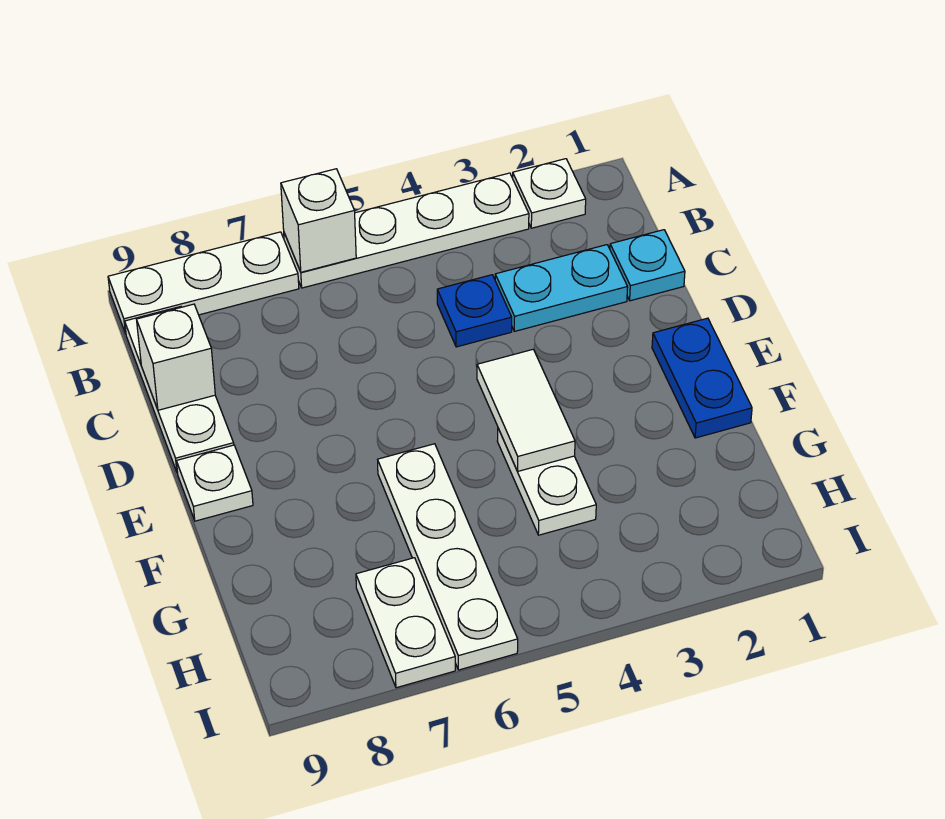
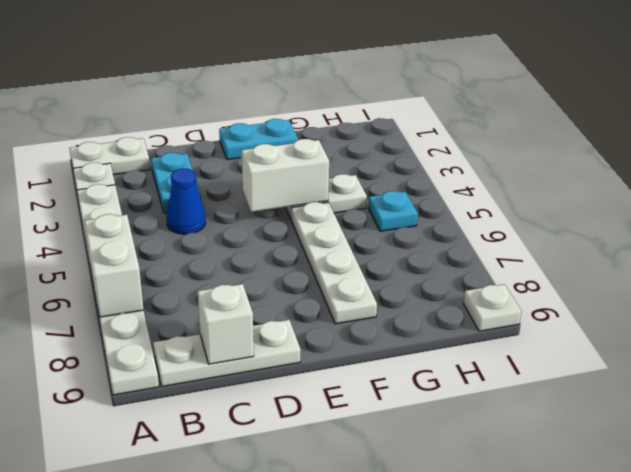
white 1x1 brick [281,169,356,272] -> white 1x2 brick [84,214,144,317]
cyan 1x1 plate [610,230,685,301] -> cyan 1x1 plate moved to [368,191,418,231]
blue 1x1 plate [437,275,512,347] -> blue 1x1 cone [167,169,206,234]
blue 1x2 plate [652,318,752,438] -> cyan 1x2 plate [219,119,298,160]
white 1x2 tile [477,349,575,471] -> white 1x2 brick [242,139,329,212]
white 1x1 plate [176,445,253,521] -> white 1x1 plate moved to [463,284,522,331]
white 1x4 plate [378,444,518,670] -> white 1x4 plate turned to [291,202,377,324]
white 1x2 plate [356,558,455,688] -> white 1x2 plate moved to [70,137,150,175]

